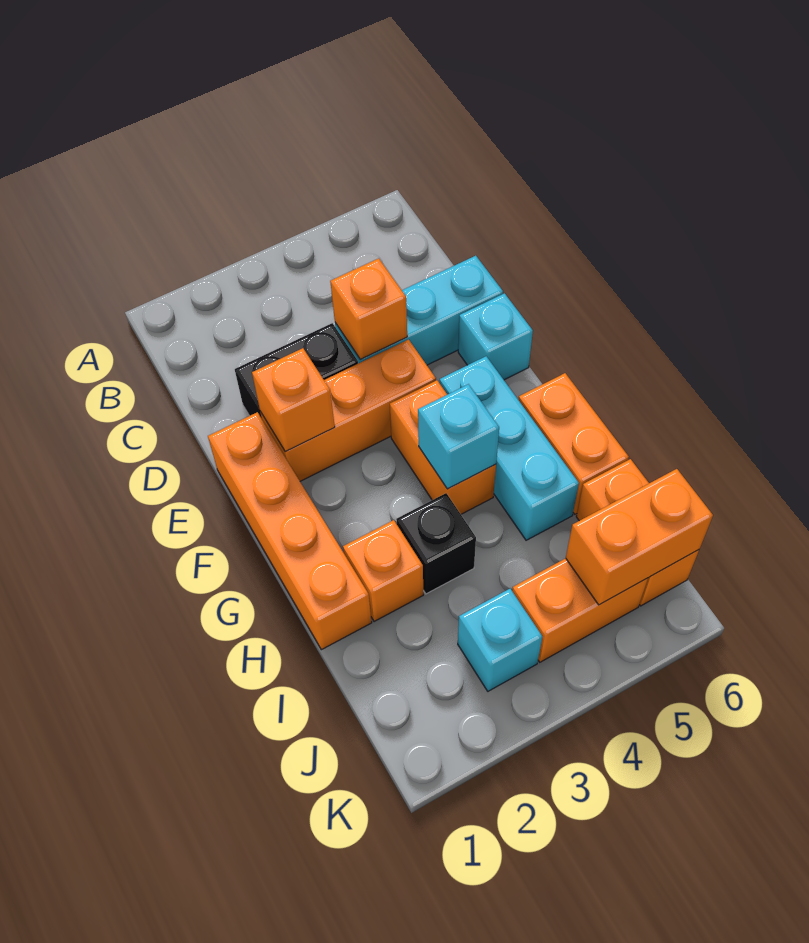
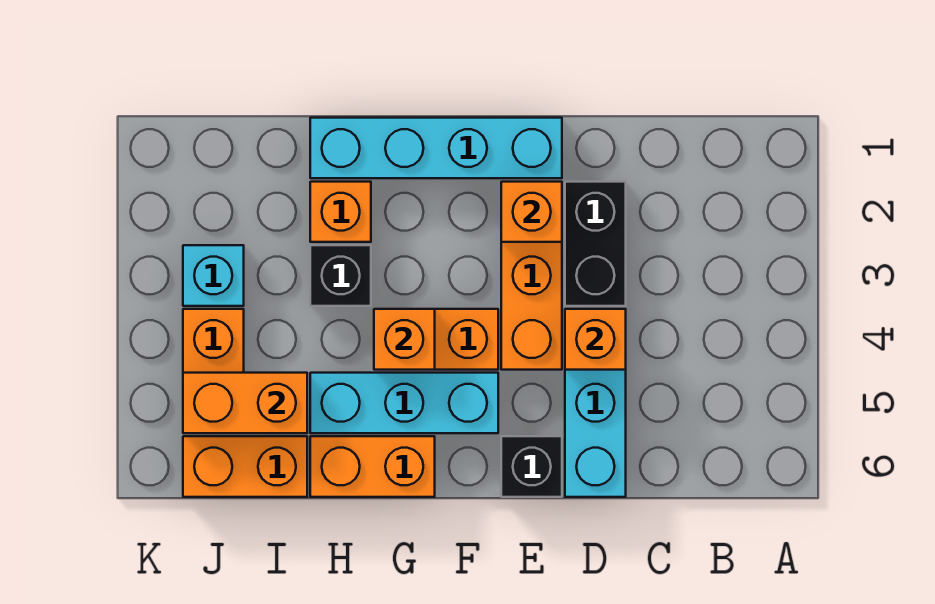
orange 1x4 brick [208,412,372,650] -> cyan 1x4 brick [310,118,562,178]
cyan 1x1 brick [458,293,533,380] -> black 1x1 brick [501,436,562,497]
cyan 1x1 brick [418,384,499,489] -> orange 1x1 brick [374,309,435,370]
orange 1x2 brick [566,469,713,605] -> orange 1x2 brick turned to [183,373,307,433]

